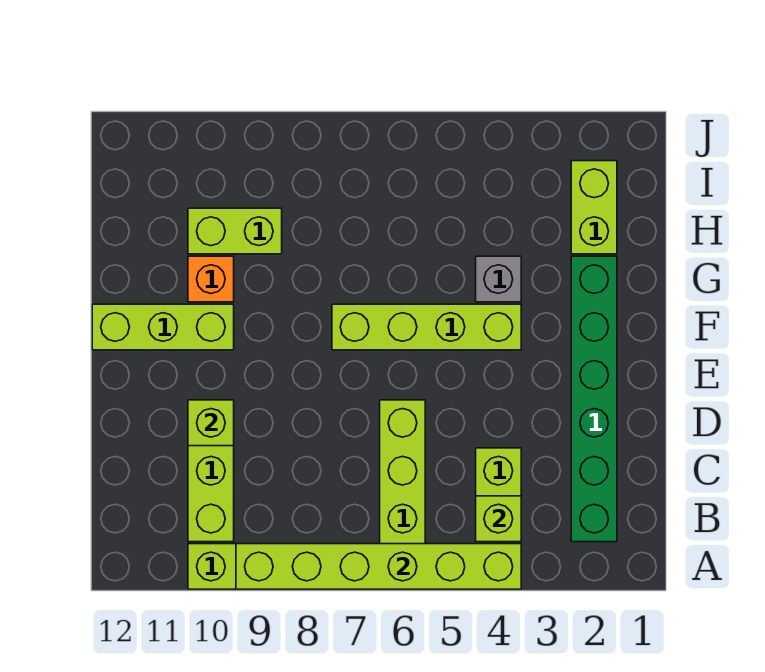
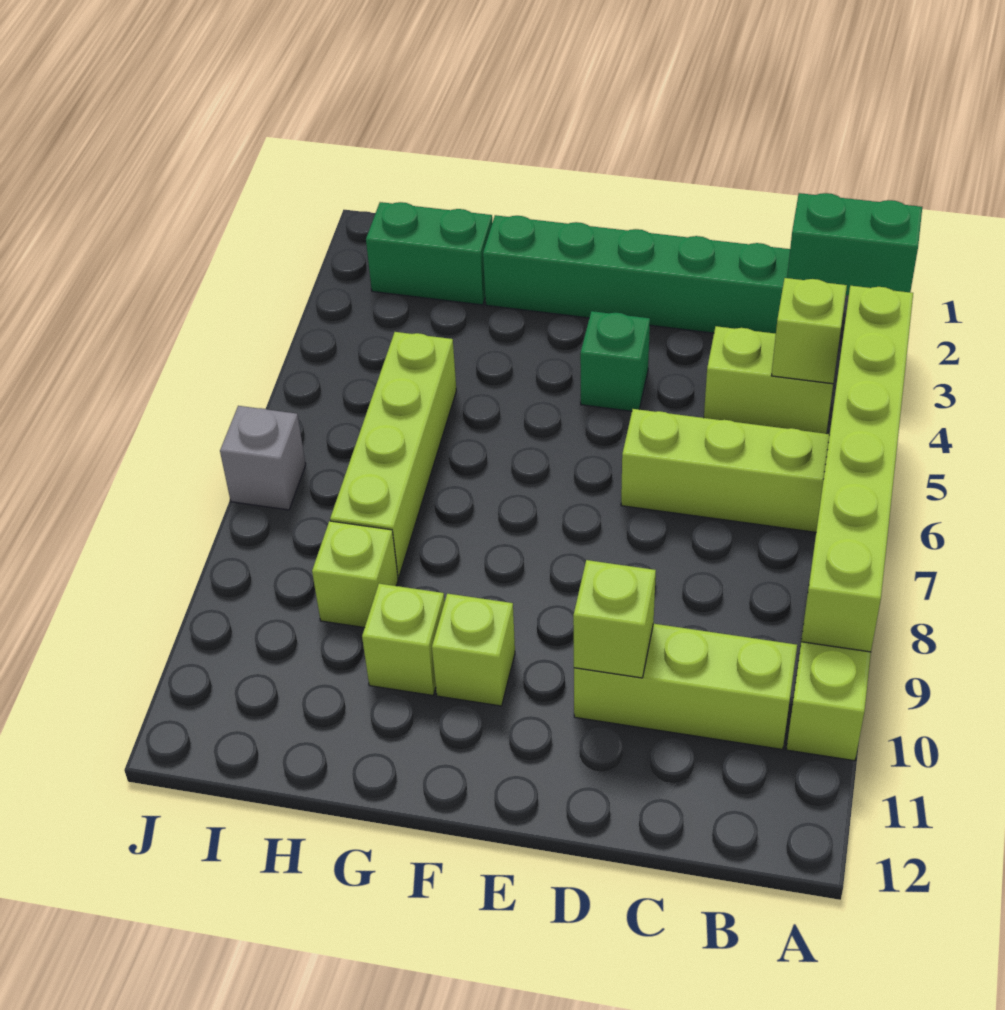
none -> green 1x2 brick [787,193,922,296]
none -> green 1x1 brick [580,311,650,411]
lime 1x4 brick [332,304,521,350] -> lime 1x4 brick moved to [330,332,456,578]
lime 1x3 brick [92,304,234,350] -> lime 1x1 brick [432,594,515,706]
grey 1x1 brick [476,256,521,302] -> grey 1x1 brick moved to [220,406,306,510]
orange 1x1 brick [188,256,234,302] -> lime 1x1 brick [362,584,445,695]
lime 1x2 brick [571,161,617,254] -> green 1x2 brick [366,202,492,305]
lime 1x2 brick [188,208,282,254] -> lime 1x1 brick [312,521,398,628]

